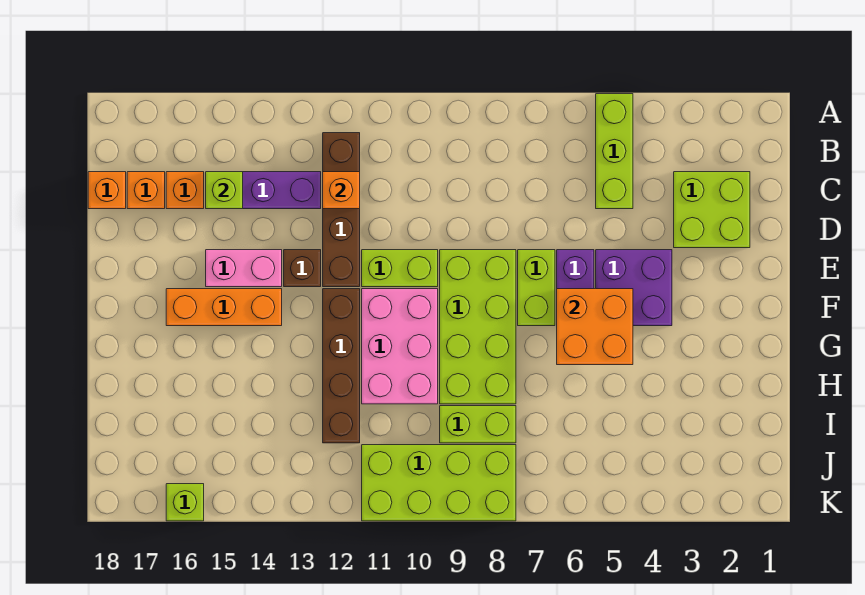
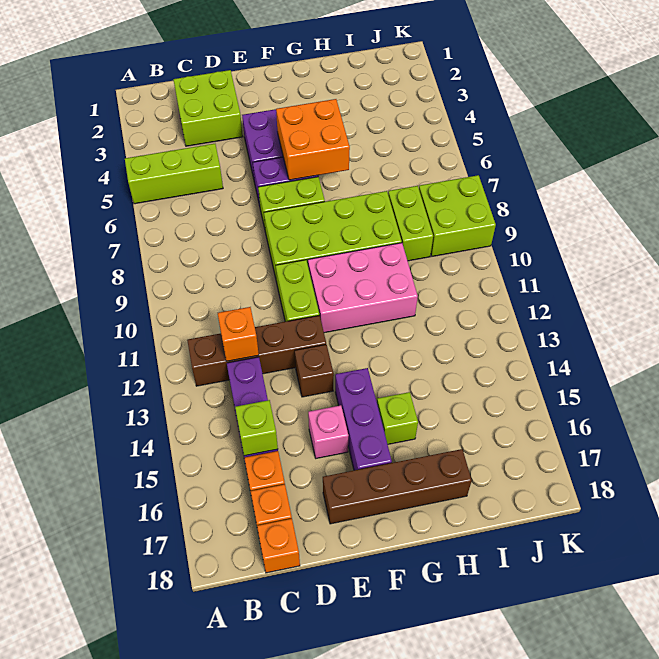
pink 1x2 brick [206,250,282,287] -> pink 1x1 brick [308,405,348,458]
brown 1x4 brick [323,289,360,443] -> brown 1x4 brick moved to [323,449,472,524]
orange 1x3 brick [166,289,282,326] -> purple 1x3 brick [335,368,392,470]
lime 2x4 brick [362,445,516,521] -> lime 2x2 brick [419,175,496,256]
lime 1x1 brick [166,484,204,521] -> lime 1x1 brick moved to [377,392,418,444]

